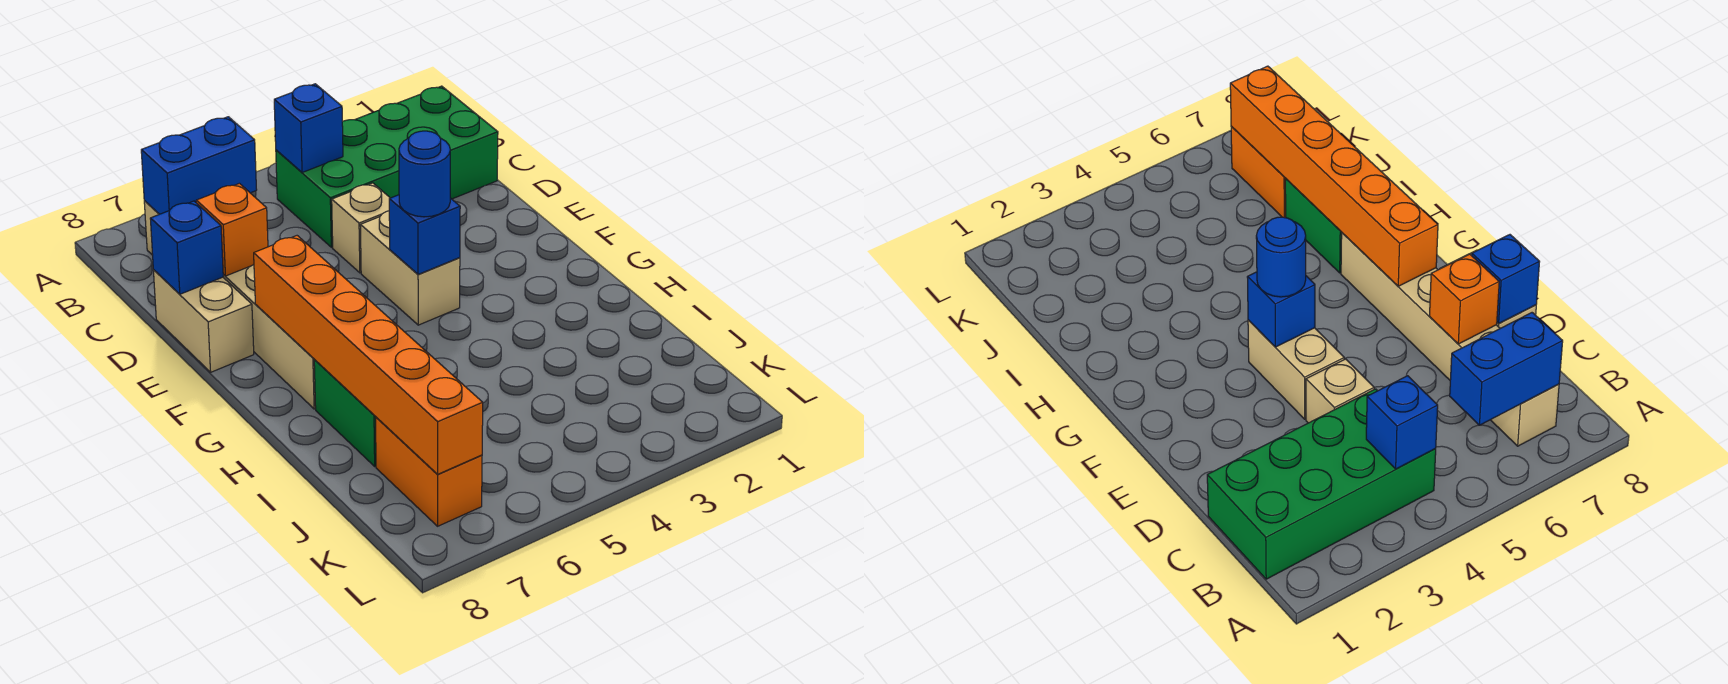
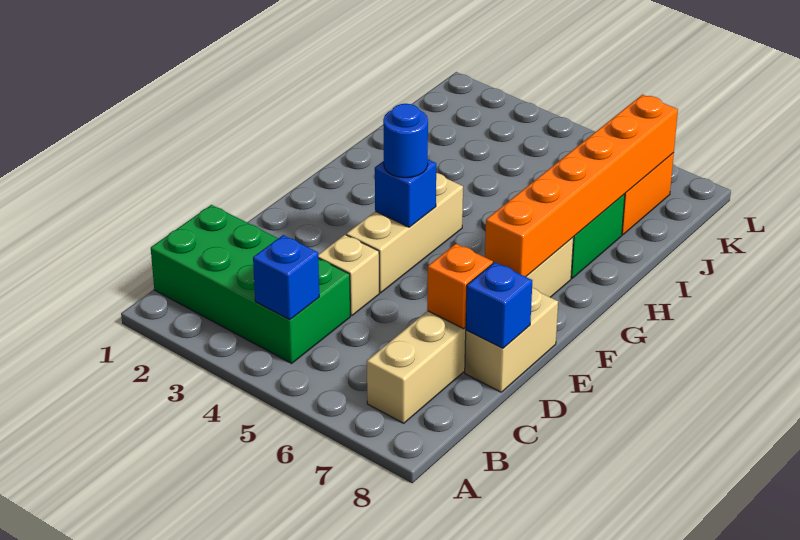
blue 1x2 brick [141,117,257,214] -> none
tan 1x2 brick [360,211,460,325] -> tan 1x3 brick [346,173,463,293]

